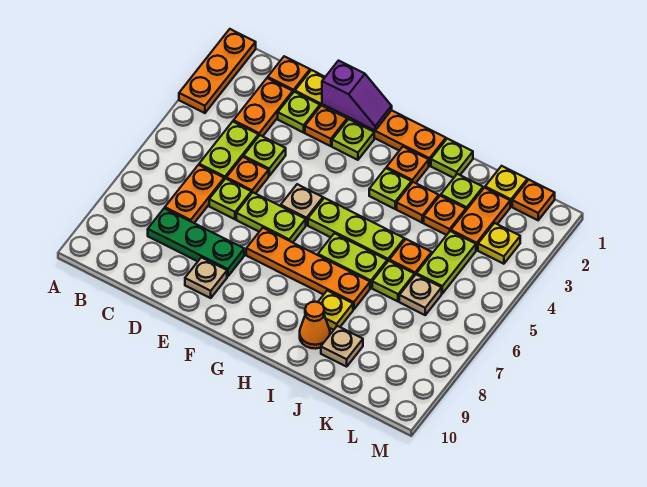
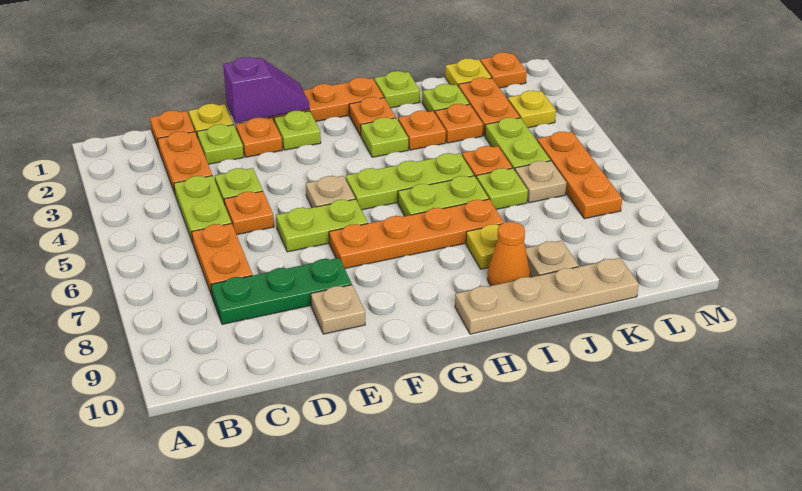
orange 1x3 plate [179,29,256,113] -> orange 1x3 plate moved to [537,132,622,219]
lime 1x1 plate [209,179,251,219] -> none
none -> tan 1x4 plate [455,258,639,334]

